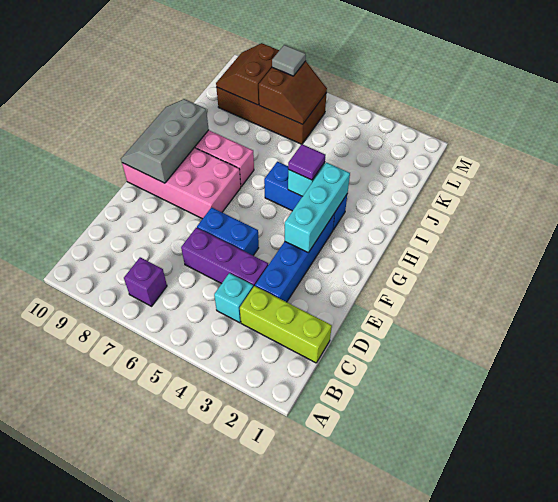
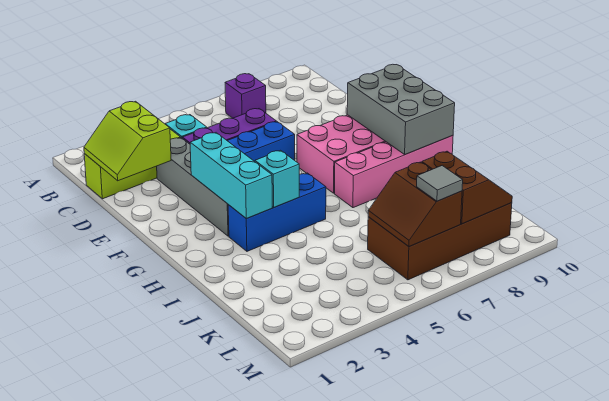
none -> lime 2x2 slope [84,101,171,181]
blue 1x4 brick [255,213,335,302] -> grey 1x4 brick [157,138,229,236]
grey 2x3 slope [121,99,209,183] -> grey 2x3 brick [347,64,455,154]
purple 1x1 tile [288,144,326,180] -> none

